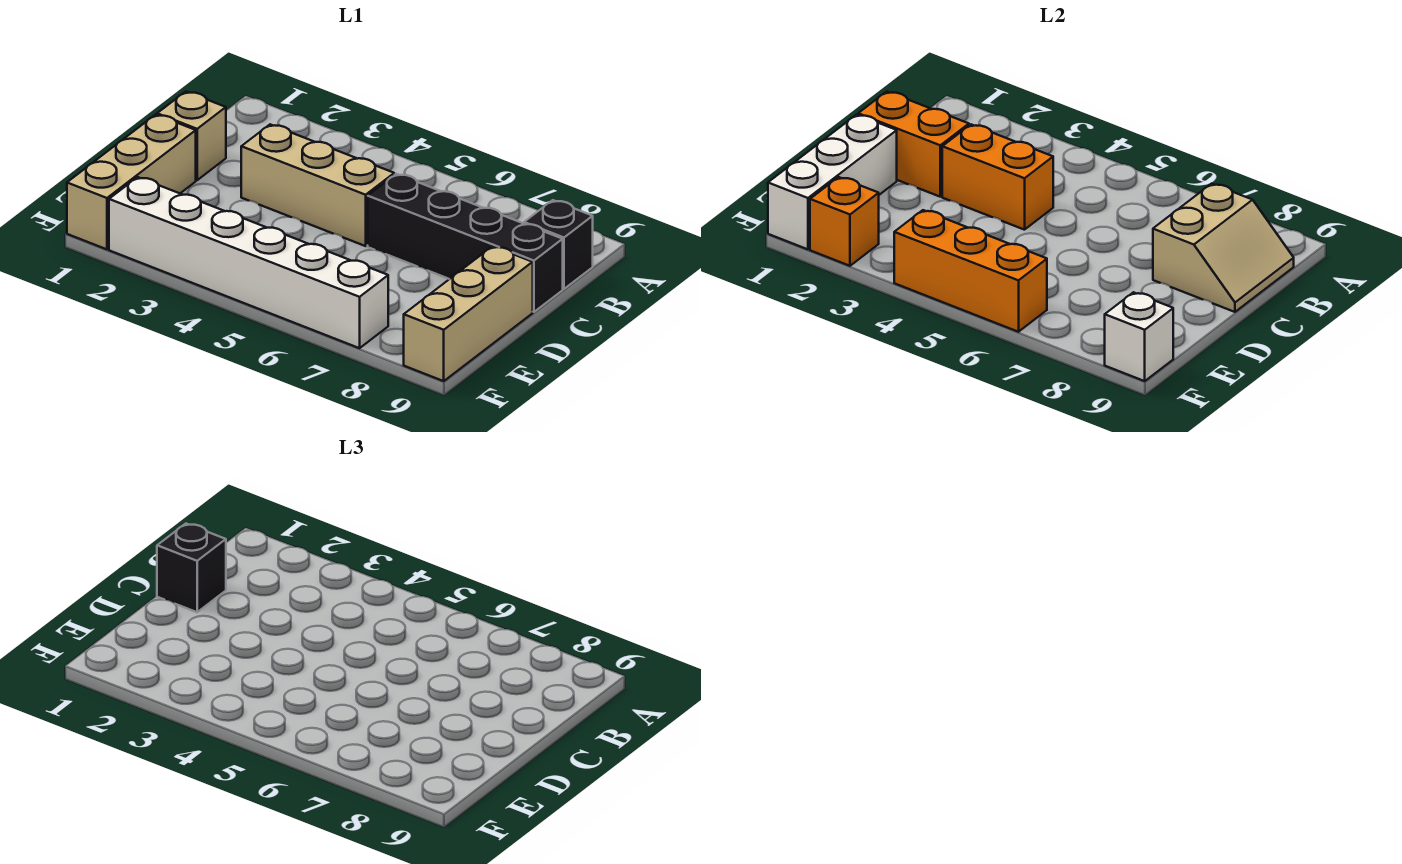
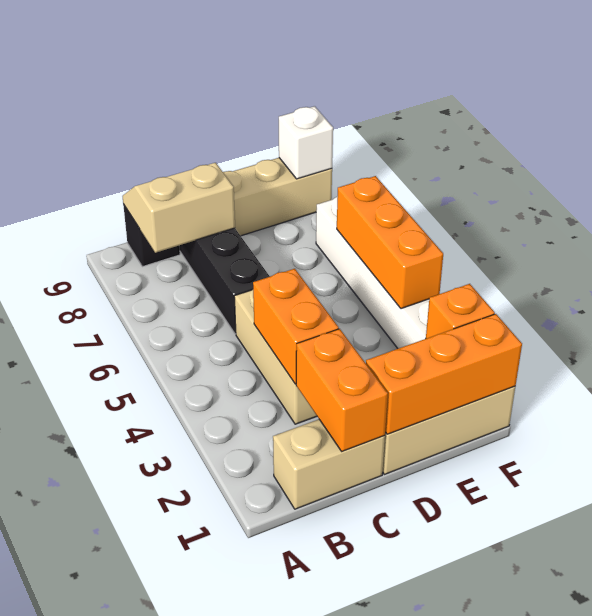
tan 1x1 brick [157,92,226,180] -> tan 1x2 brick [273,419,385,509]
black 1x1 brick [157,524,226,612] -> none
white 1x3 brick [768,115,897,249] -> orange 1x3 brick [366,314,522,434]

